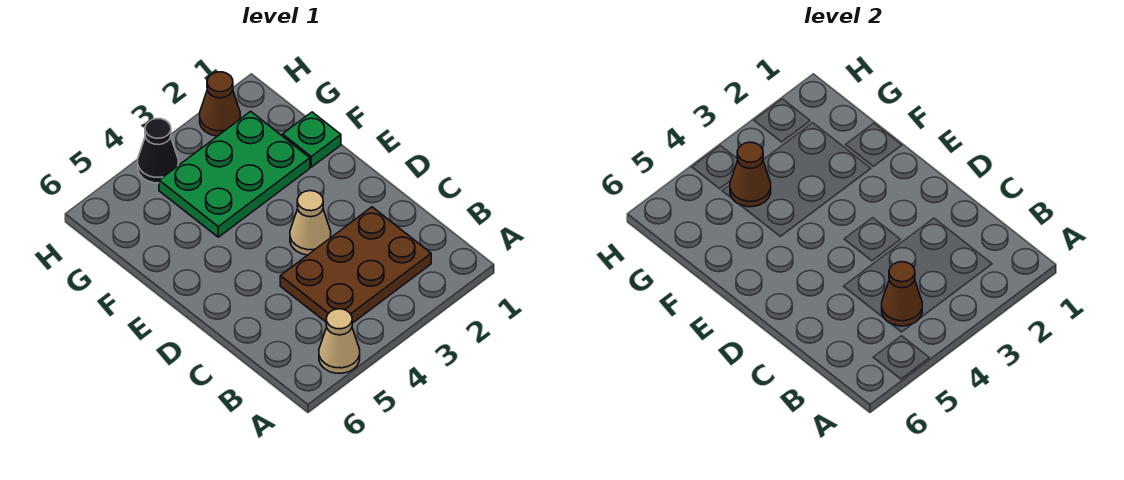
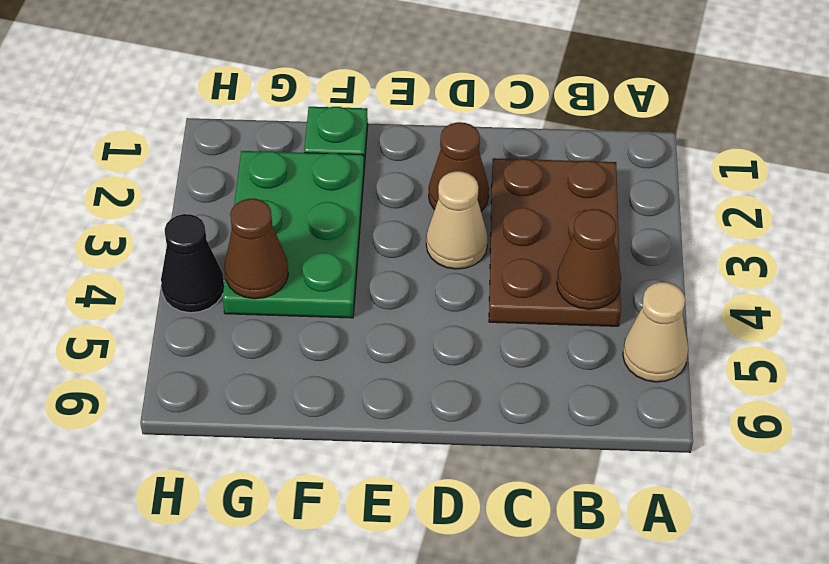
brown 1x1 cone [200,72,240,136] -> brown 1x1 cone moved to [429,122,489,211]

